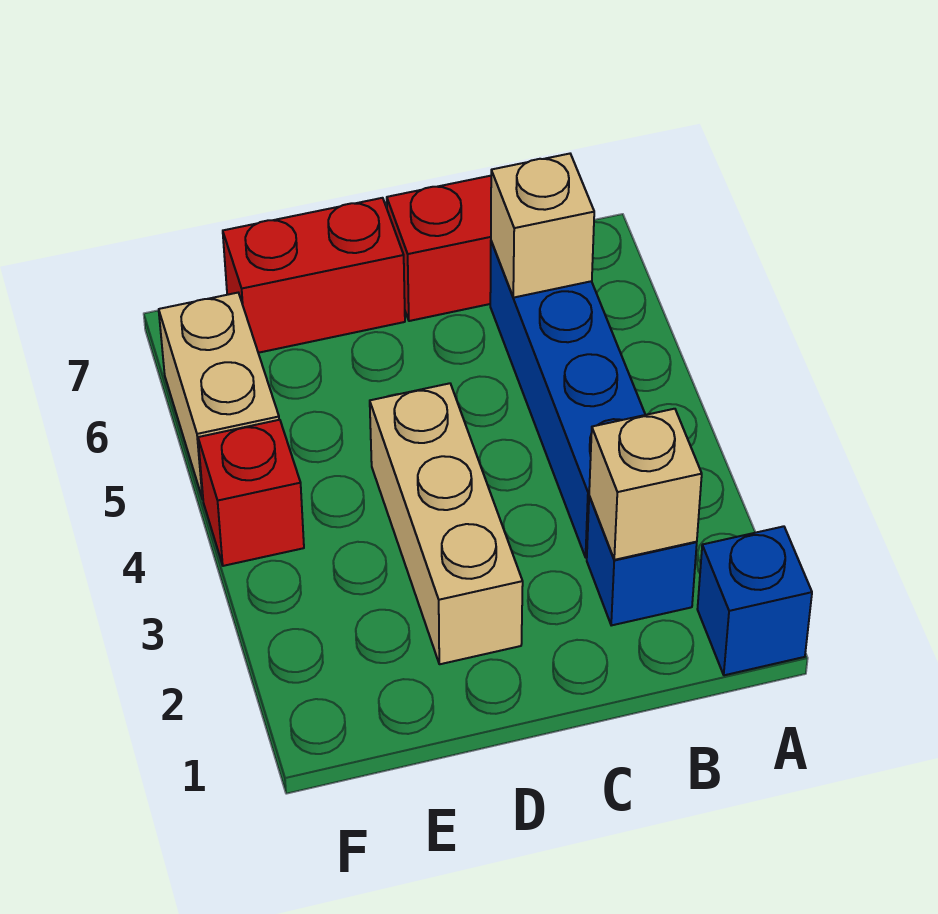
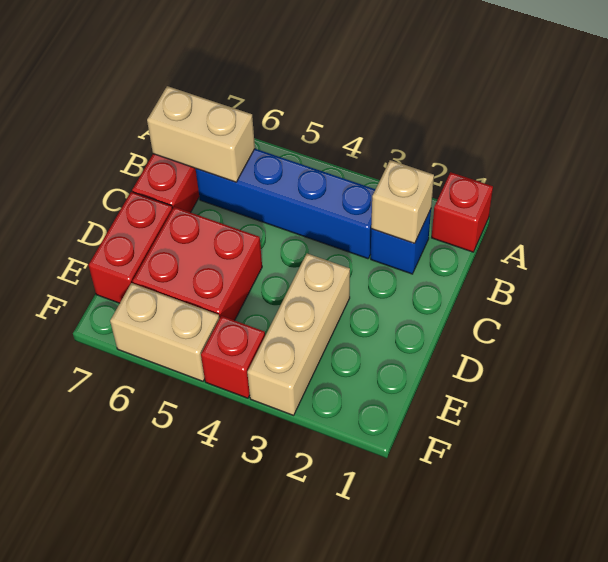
blue 1x1 brick [697,526,812,675] -> red 1x1 brick [432,172,493,252]
tan 1x1 brick [491,154,594,298] -> tan 1x2 brick [147,86,255,182]
tan 1x3 brick [370,383,523,664] -> tan 1x3 brick turned to [247,254,350,415]
none -> red 2x2 brick [132,207,262,321]

